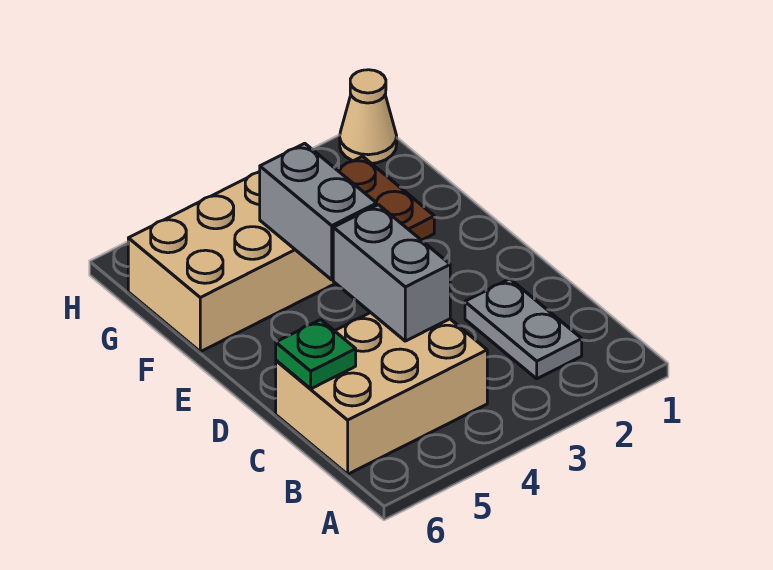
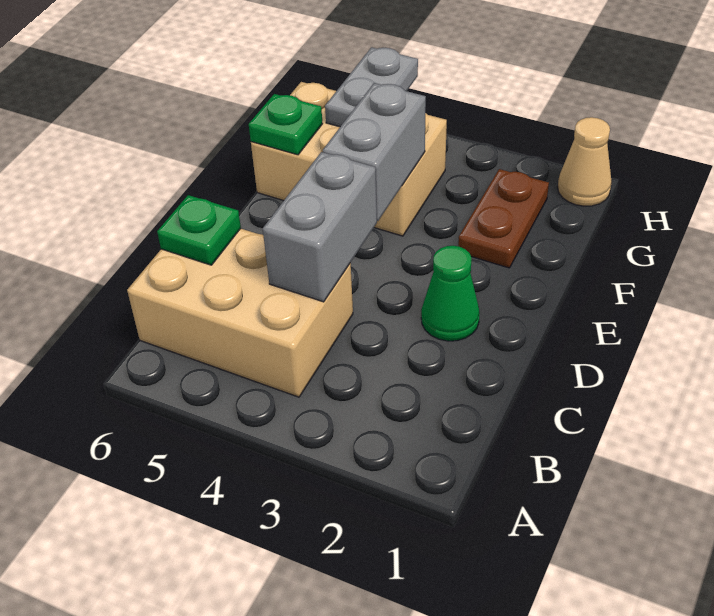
grey 1x2 plate [465,279,582,379] -> grey 1x2 plate moved to [325,47,418,127]
none -> green 1x1 cone [421,246,480,341]
none -> green 1x1 plate [249,94,323,155]

